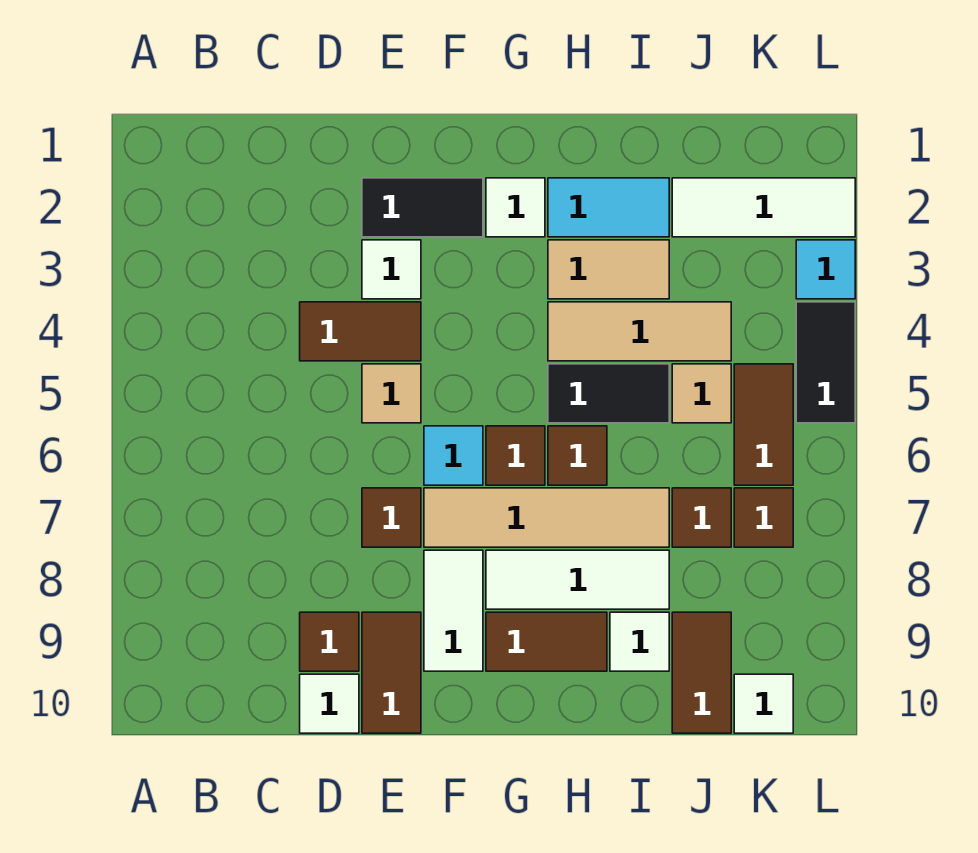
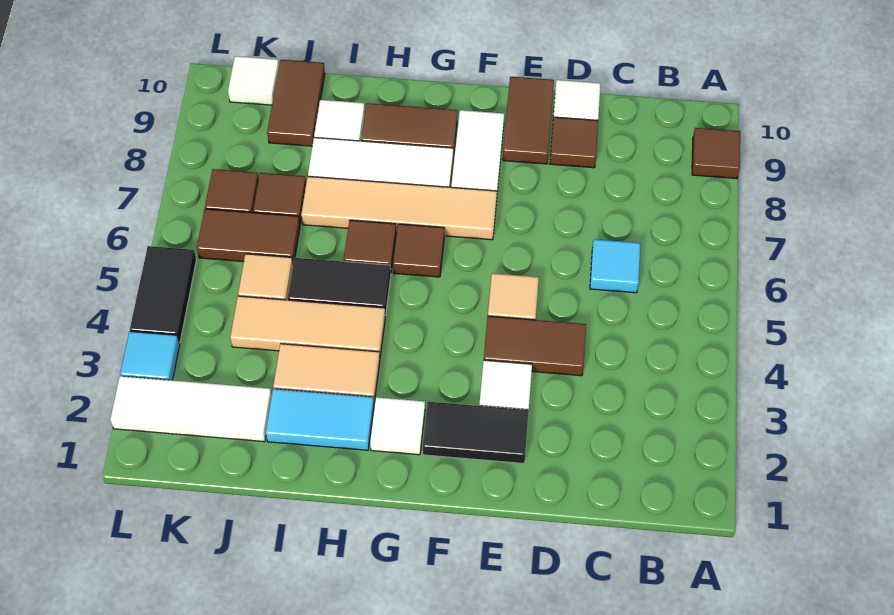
brown 1x1 tile [362,488,421,547] -> brown 1x1 tile moved to [692,128,740,179]
cyan 1x1 tile [424,426,483,485] -> cyan 1x1 tile moved to [590,239,640,293]
brown 1x2 tile [734,364,793,485] -> brown 1x2 tile turned to [197,209,300,262]

